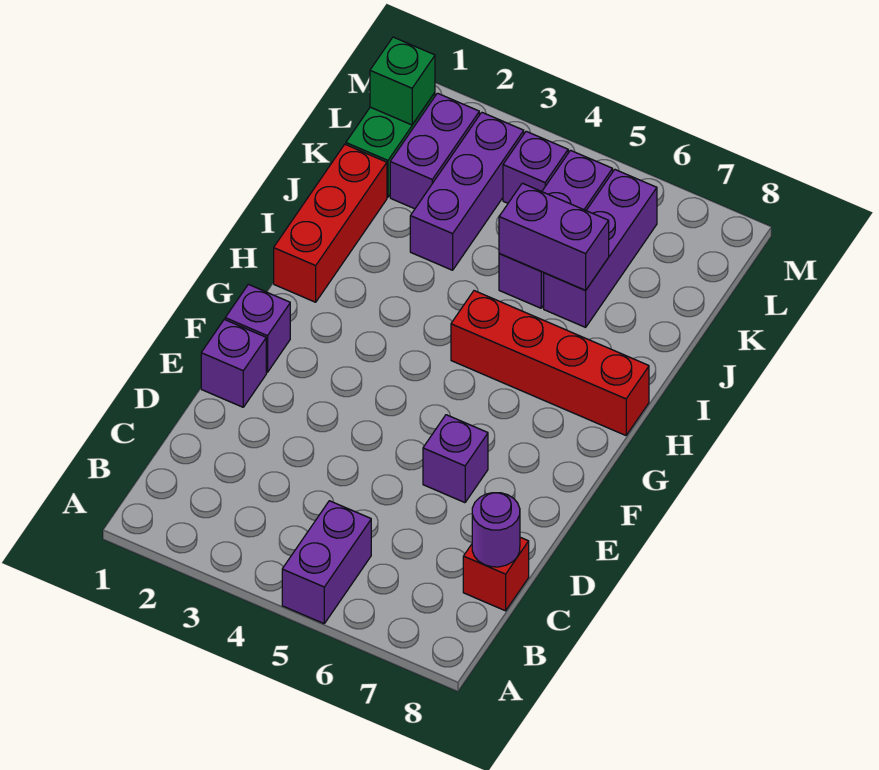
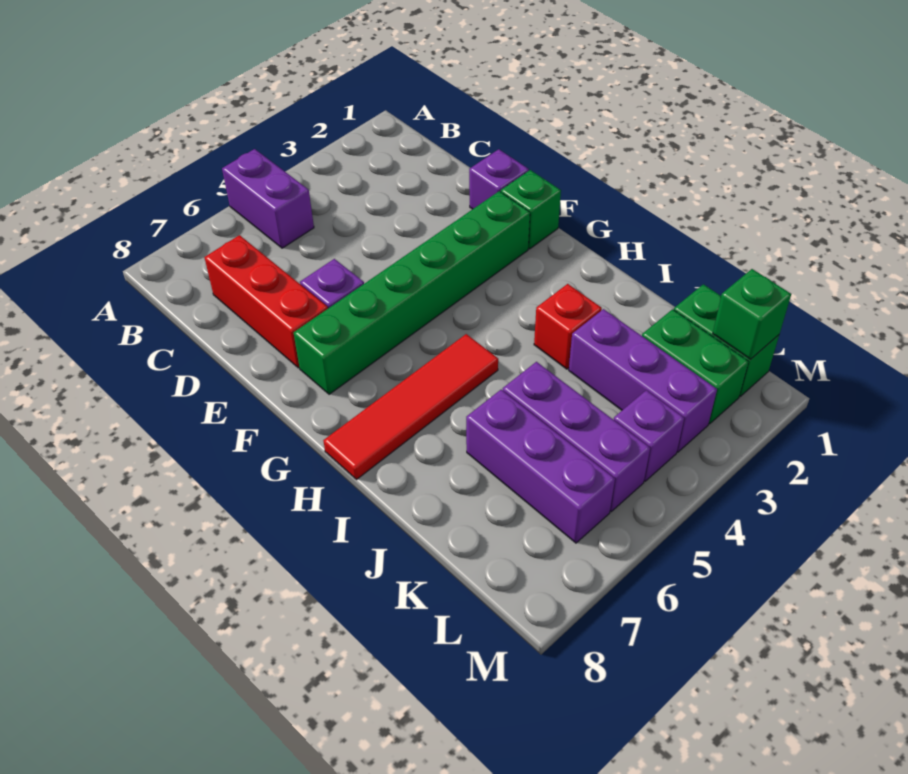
red 1x1 brick [463,537,529,611] -> red 1x1 brick moved to [534,284,602,369]
purple 1x1 round brick [472,493,520,567] -> none
purple 1x1 brick [225,284,290,372] -> green 1x1 brick [501,170,561,249]
none -> green 1x6 brick [294,191,530,394]
red 1x3 brick [274,144,387,302] -> red 1x3 brick moved to [204,235,328,368]
red 1x4 brick [451,291,649,435] -> red 1x4 tile [323,334,498,479]
purple 1x2 brick [499,183,609,290] -> none
purple 1x2 brick [390,93,479,209] -> green 1x2 brick [642,309,749,424]

